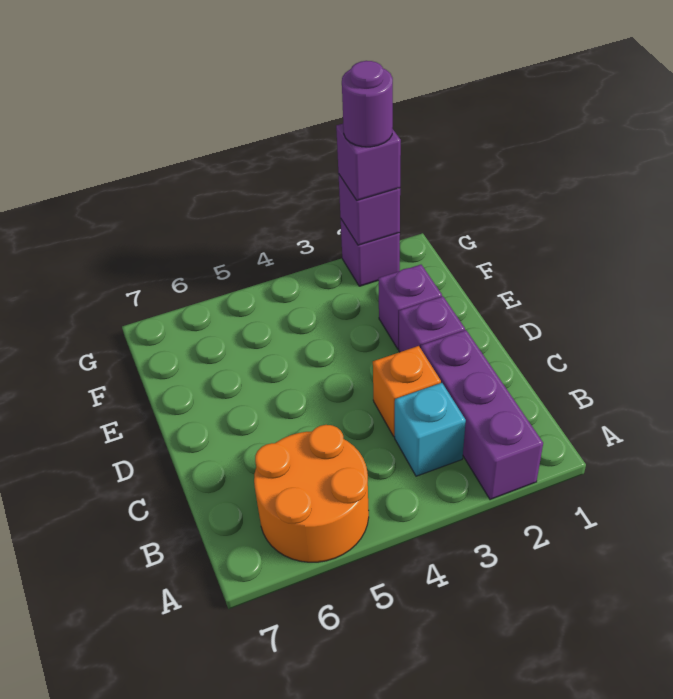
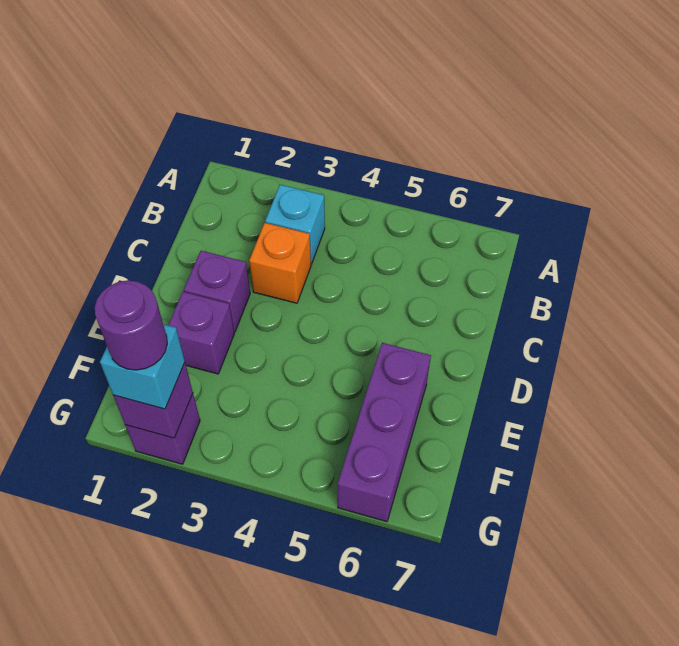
purple 1x3 brick [421,330,543,500] -> purple 1x3 brick moved to [338,343,431,522]
orange 2x2 round brick [254,425,369,562] -> none
purple 1x1 brick [336,124,401,200] -> cyan 1x1 brick [100,324,185,409]

